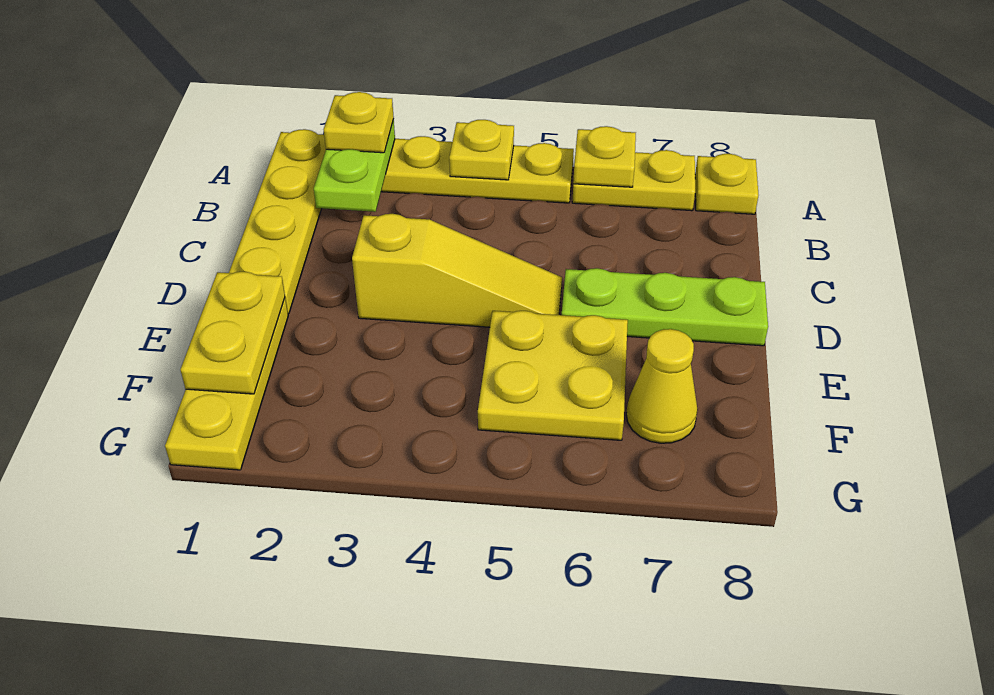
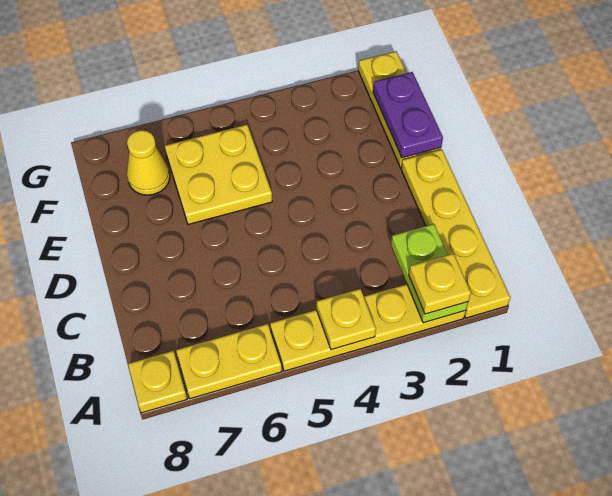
yellow 1x1 plate [573,126,636,187] -> none
yellow 1x3 slope [352,214,562,327] -> none
lime 1x3 plate [562,268,768,346] -> none
yellow 1x2 plate [180,272,285,394] -> purple 1x2 plate [373,72,443,158]

